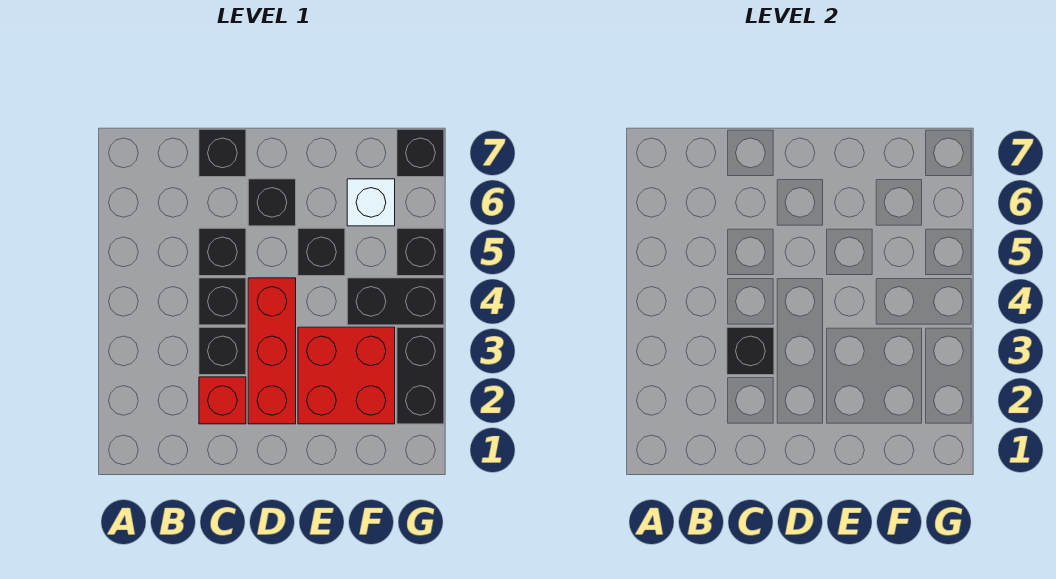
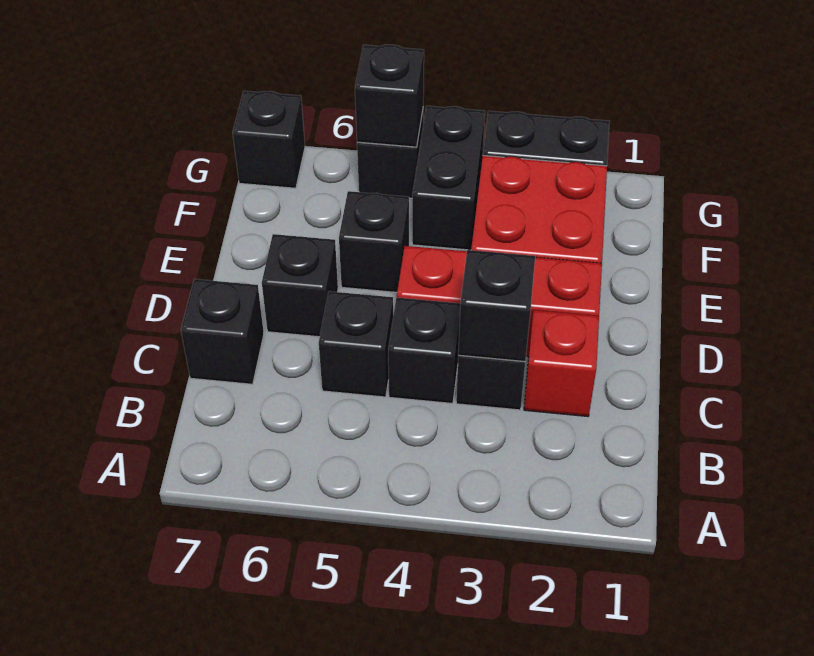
white 1x1 brick [347,179,395,226] -> none
none -> black 1x1 brick [355,45,424,147]

